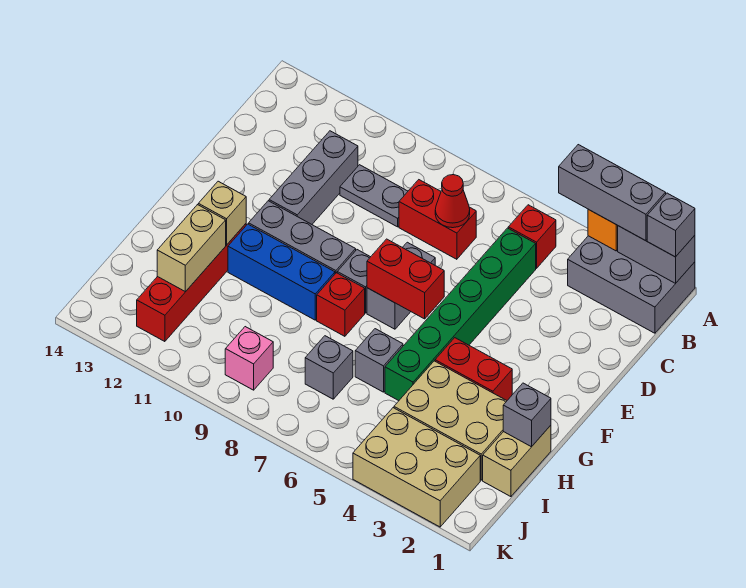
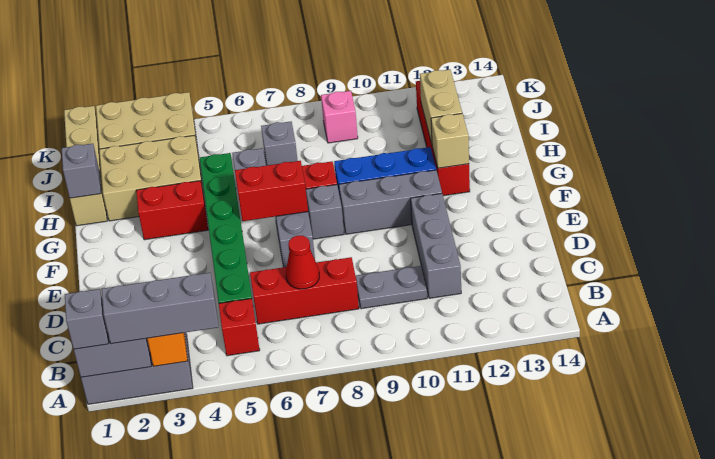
red 1x2 brick [399,180,476,259] -> red 1x3 brick [250,257,359,324]
tan 1x2 brick [483,425,551,497] -> tan 1x4 brick [64,106,107,226]

